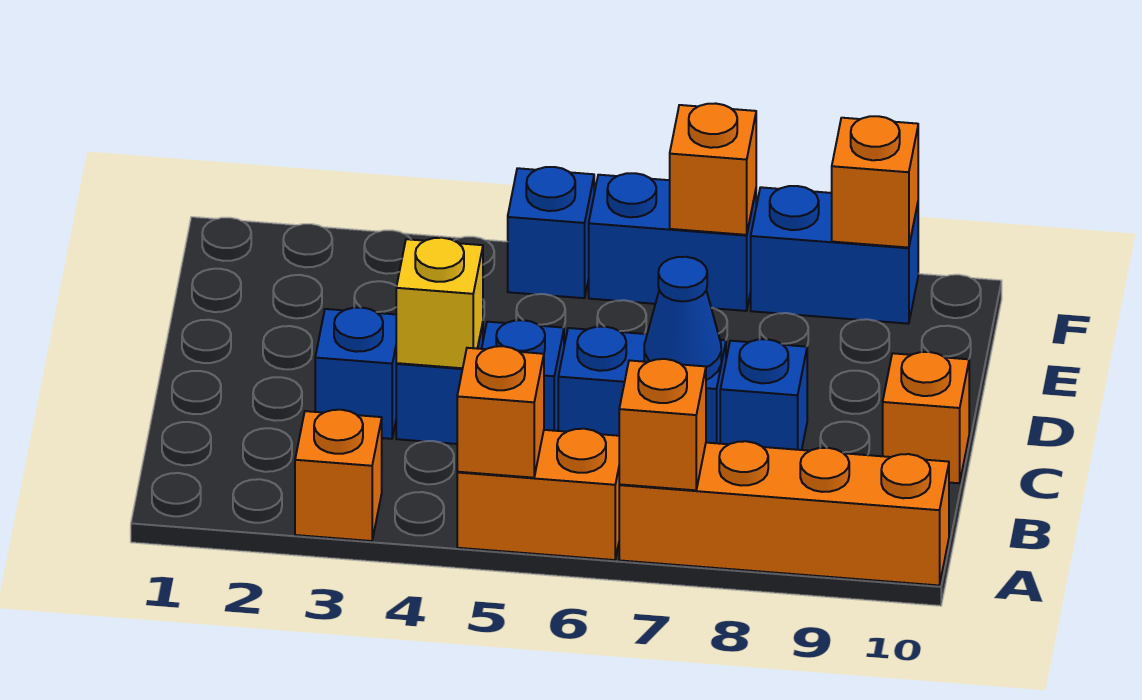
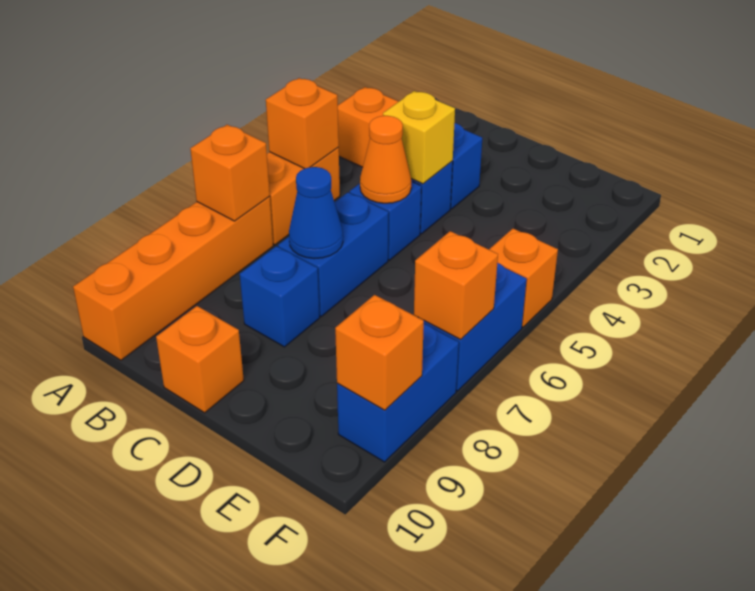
none -> orange 1x1 cone [360,116,411,203]
blue 1x1 brick [508,167,594,298] -> orange 1x1 brick [489,229,558,327]

